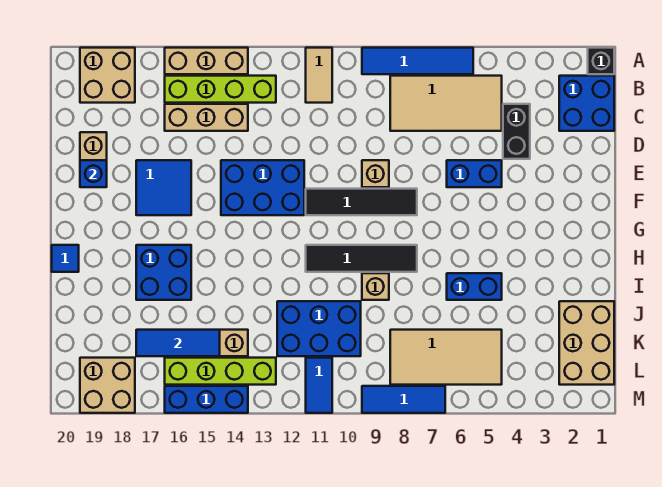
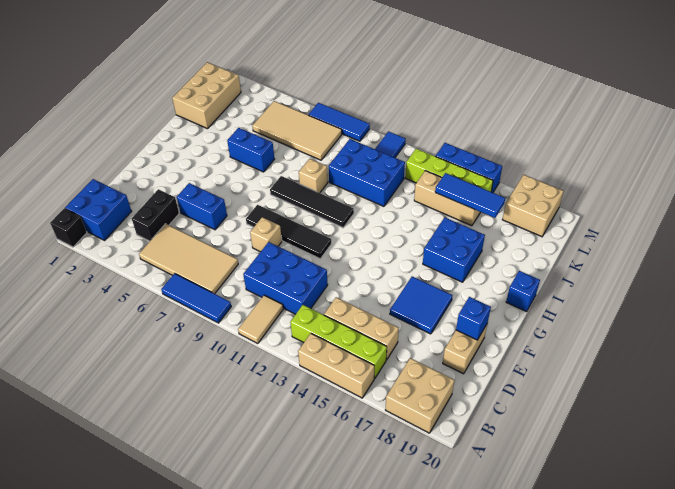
blue 1x4 tile [362,48,473,74] -> blue 1x3 tile [161,273,231,323]
blue 2x3 brick [221,160,304,215] -> blue 2x3 brick moved to [243,242,328,314]
blue 1x1 tile [52,245,79,272] -> blue 1x1 brick [506,271,540,312]

